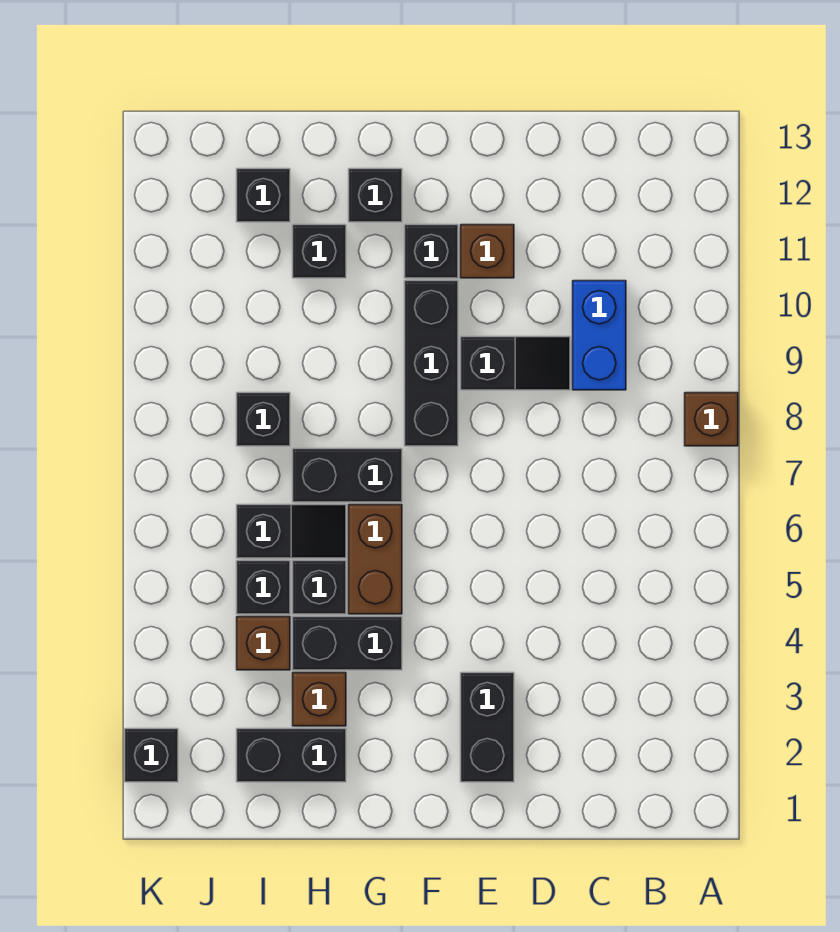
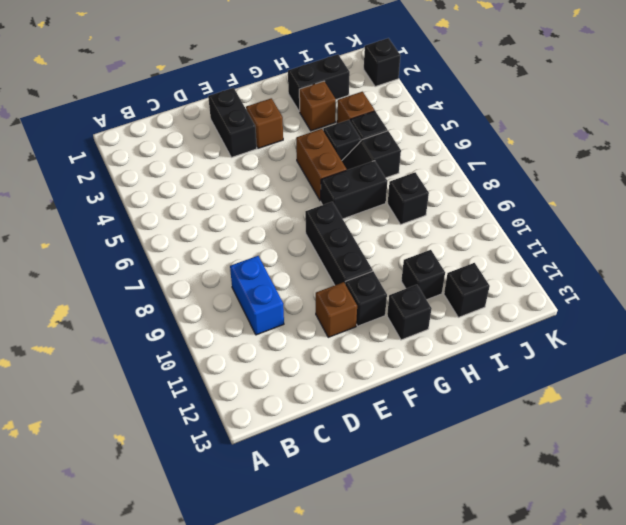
brown 1x1 brick [685,393,738,446] -> brown 1x1 brick moved to [246,98,283,148]
black 1x2 slope [461,337,570,390] -> none
black 1x2 brick [293,617,402,670] -> none

